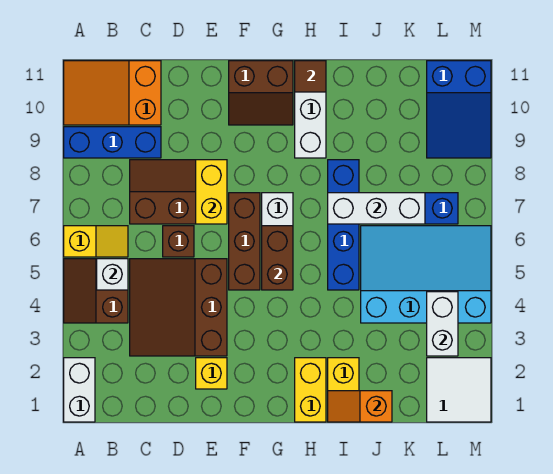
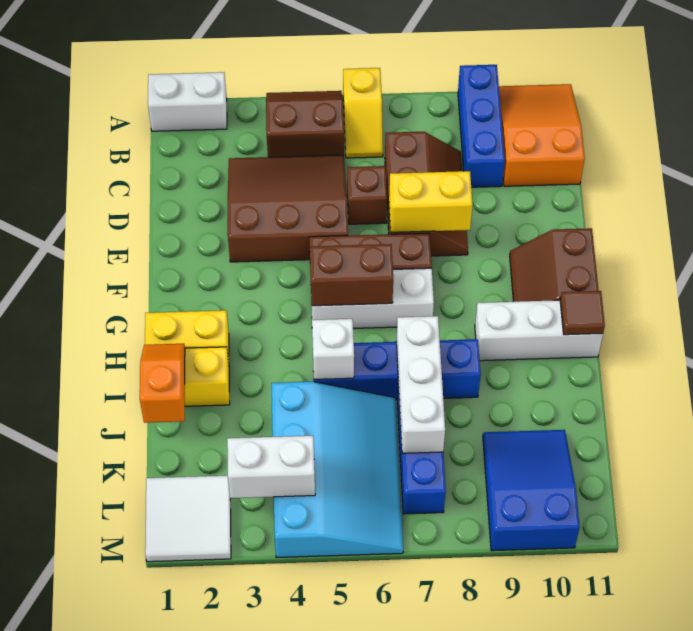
white 1x1 brick [97,259,128,290] -> white 1x1 brick moved to [312,319,354,379]
yellow 1x1 brick [196,358,227,389] -> none
blue 2x3 slope [427,61,491,158] -> blue 2x3 slope turned to [483,430,580,551]

